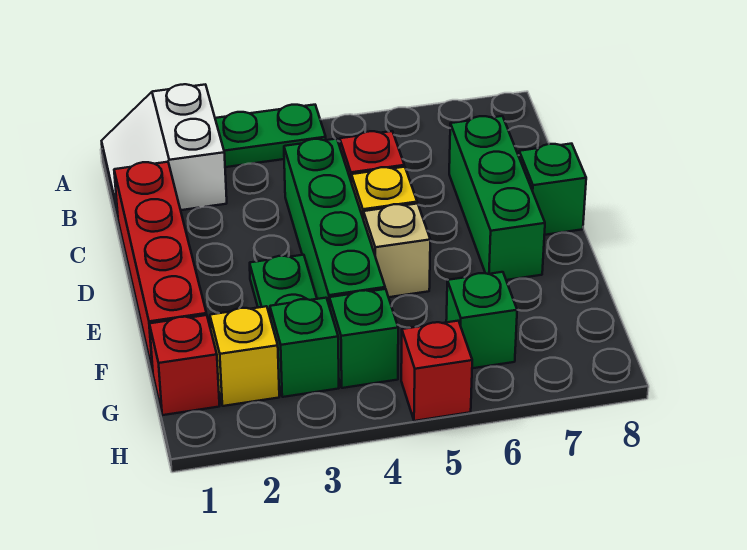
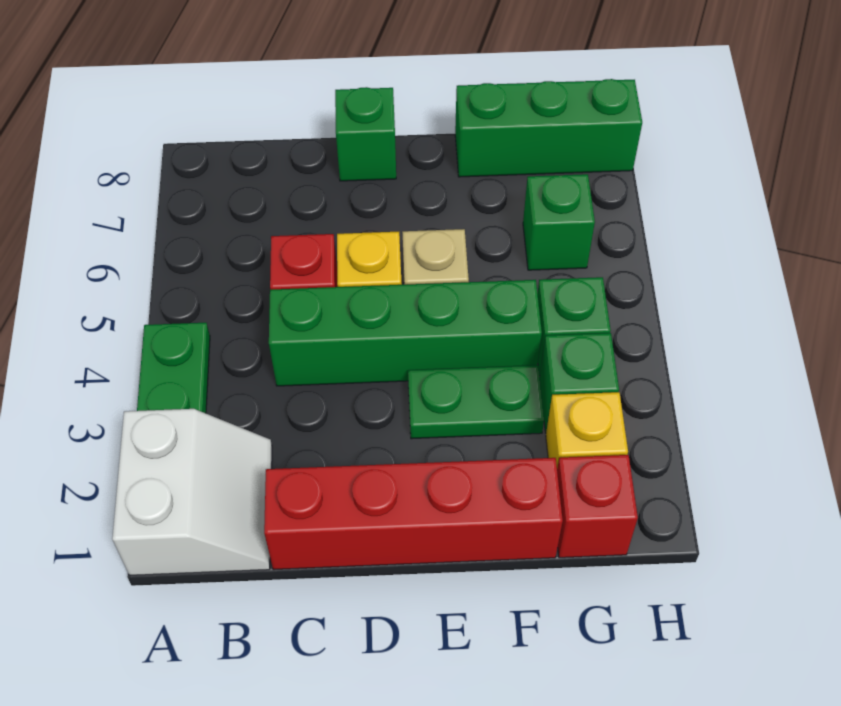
white 2x2 slope [102,84,227,217] -> white 2x2 slope turned to [112,409,272,575]
green 1x3 brick [449,116,545,280] -> green 1x3 brick moved to [455,79,642,177]
red 1x1 brick [401,321,472,421] -> none

